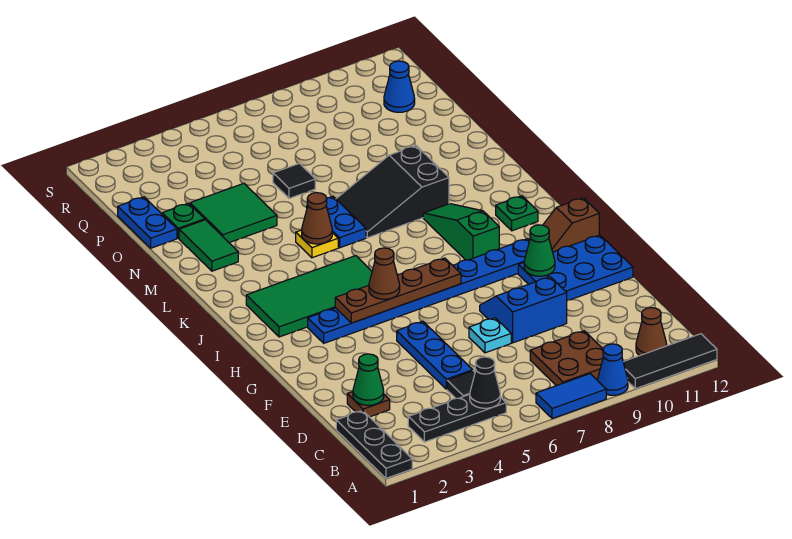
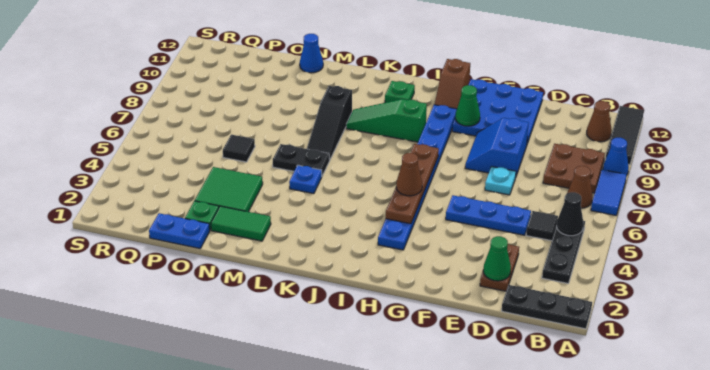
brown 1x1 plate [347,392,390,417] -> brown 1x2 plate [480,244,519,291]
blue 2x3 plate [518,235,633,301] -> blue 3x3 plate [452,79,543,144]
green 2x4 tile [246,256,372,337] -> none
yellow 1x1 plate [296,230,338,258] -> blue 1x1 plate [289,165,322,194]
brown 1x1 cone [302,193,332,244] -> brown 1x1 cone moved to [567,166,593,208]
blue 1x2 plate [307,196,366,248] -> black 1x2 plate [273,144,330,176]
black 2x3 slope [336,146,449,238] -> black 1x3 slope [307,86,352,160]
blue 1x1 cone [384,61,415,112] -> blue 1x1 cone moved to [300,34,323,73]

